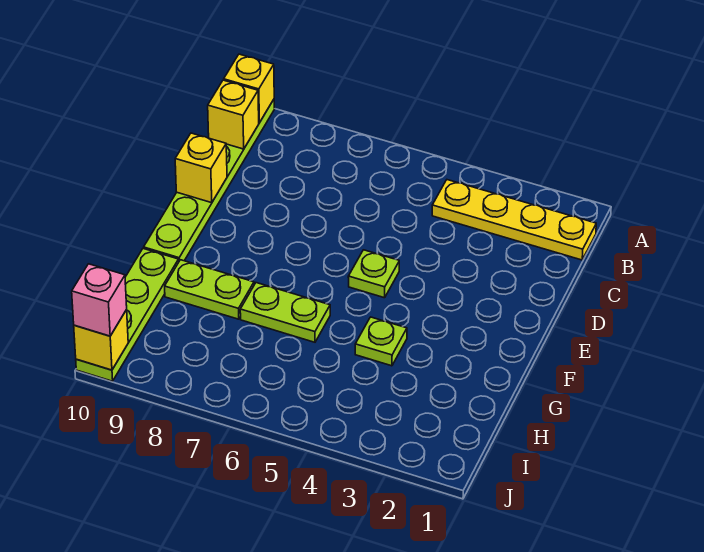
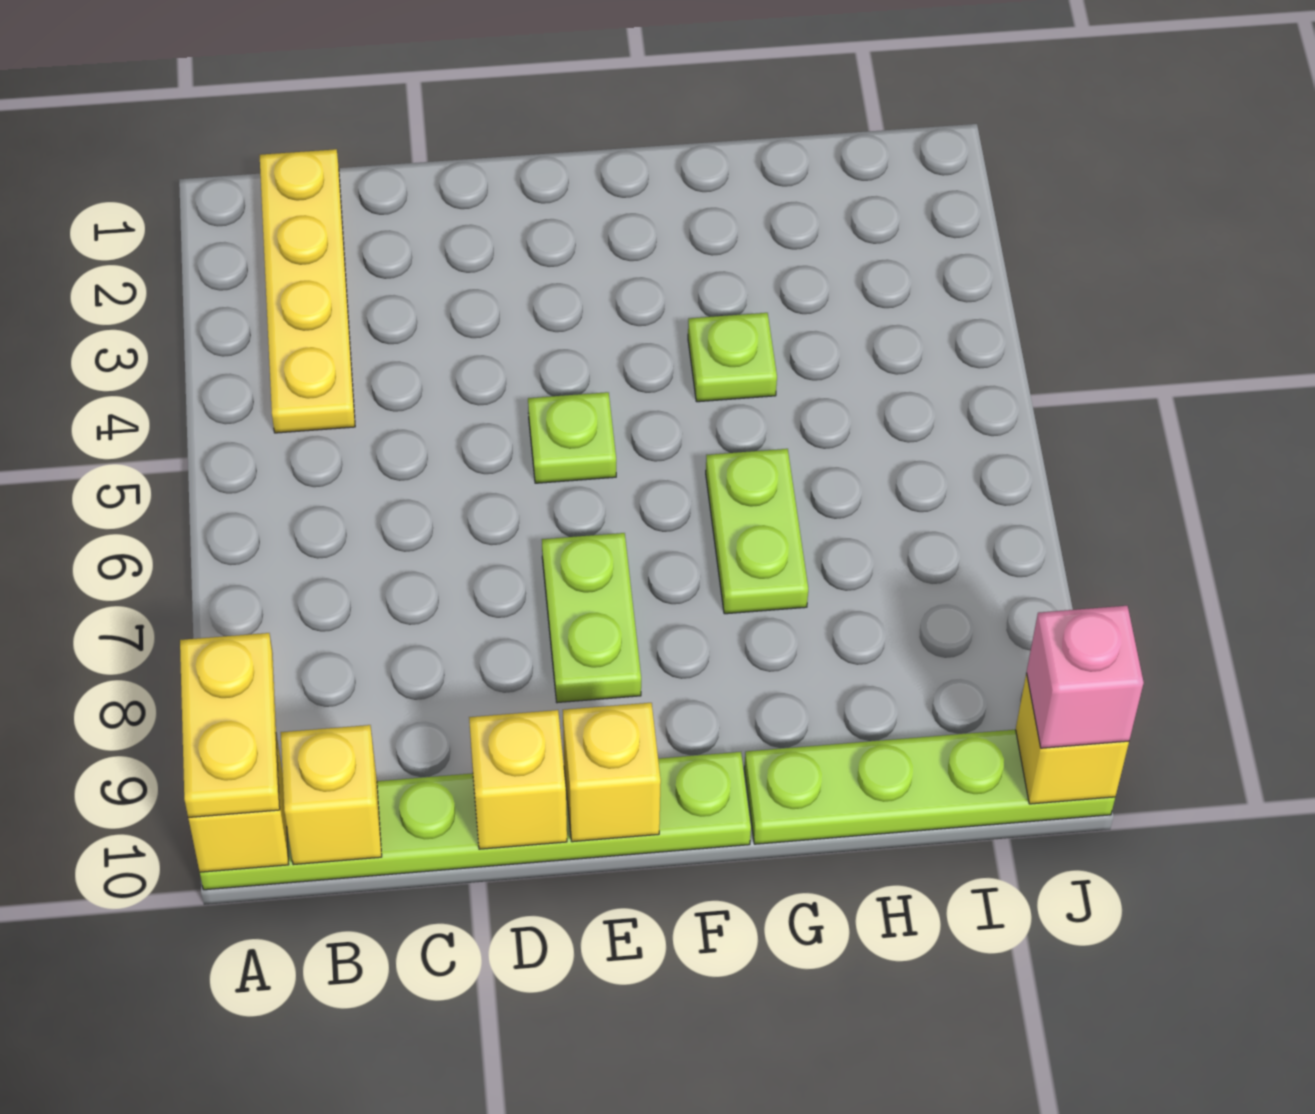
none -> yellow 1x2 plate [180,633,280,818]
none -> yellow 1x1 brick [563,703,661,842]
lime 1x2 plate [165,260,254,319] -> lime 1x2 plate moved to [542,533,641,703]

